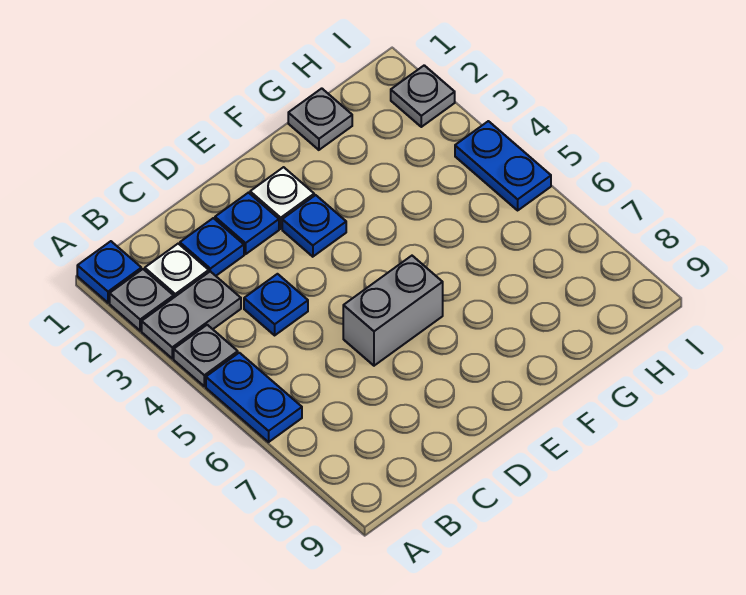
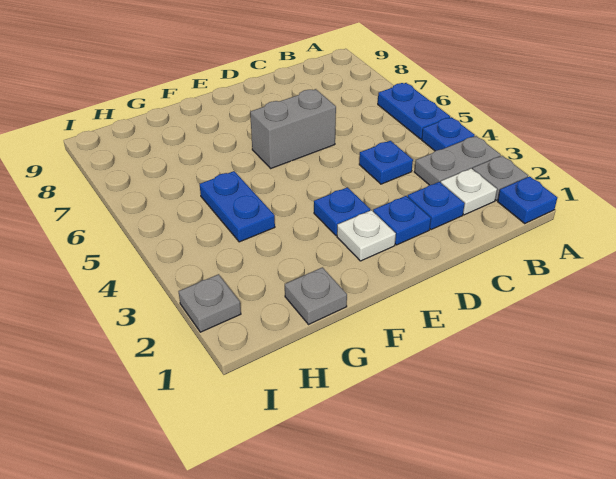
grey 1x1 plate [174,325,238,386] -> blue 1x1 plate [422,117,475,151]
blue 1x2 plate [455,121,551,210] -> blue 1x2 plate moved to [200,171,275,242]

